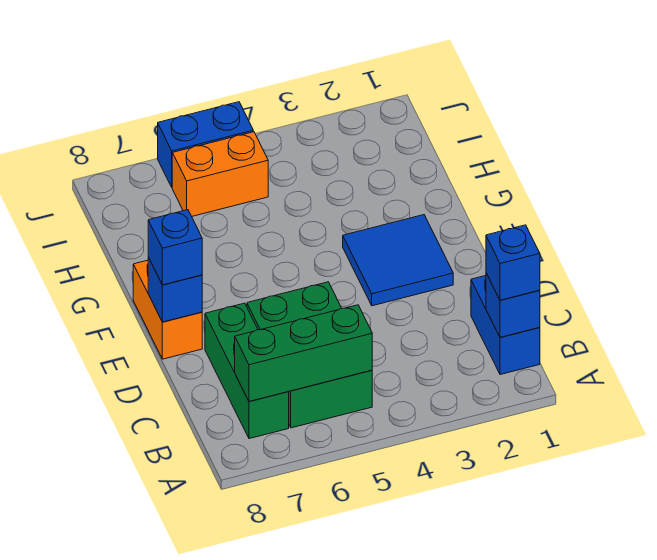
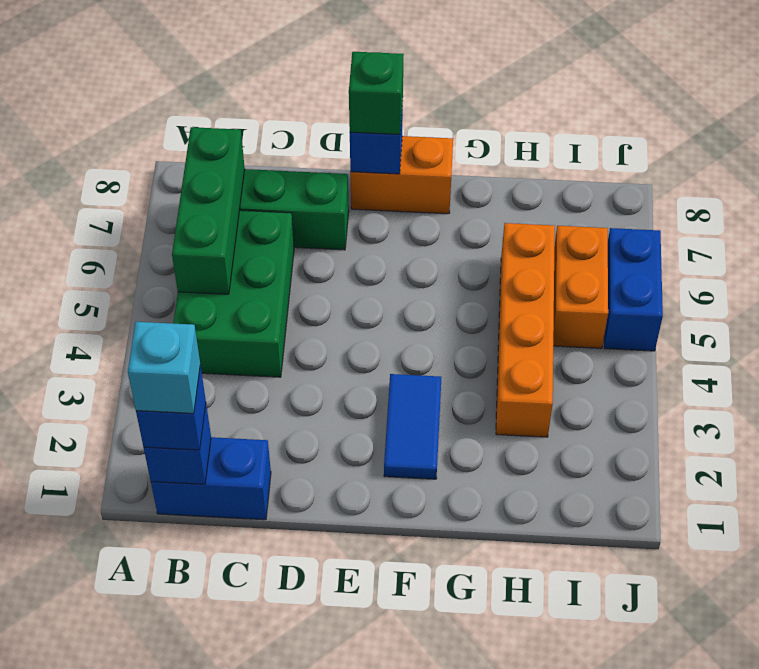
none -> cyan 1x1 brick [128,322,200,414]
green 2x3 brick [247,282,372,428] -> green 2x3 brick turned to [173,210,294,377]
blue 2x2 tile [343,215,453,306] -> blue 1x2 tile [384,374,441,479]
blue 1x1 brick [148,210,202,285] -> green 1x1 brick [349,52,404,134]
none -> orange 1x4 brick [496,223,555,437]

